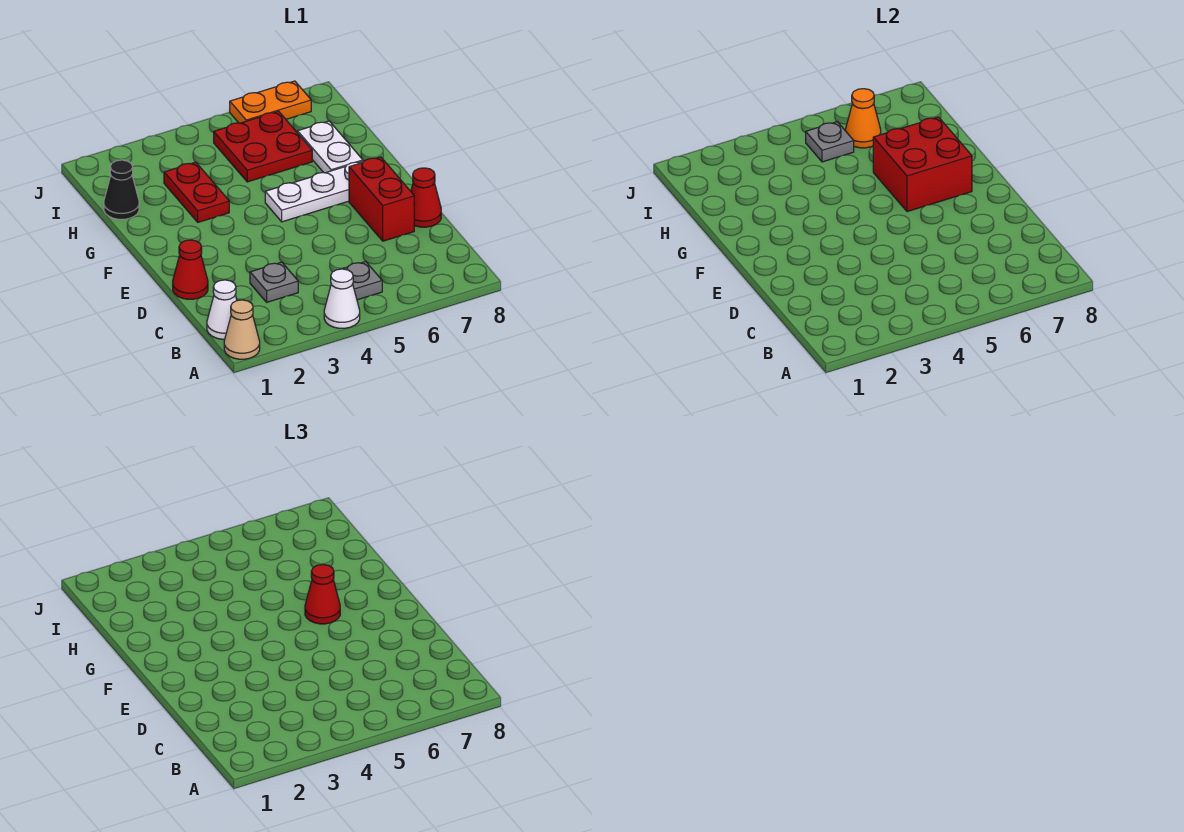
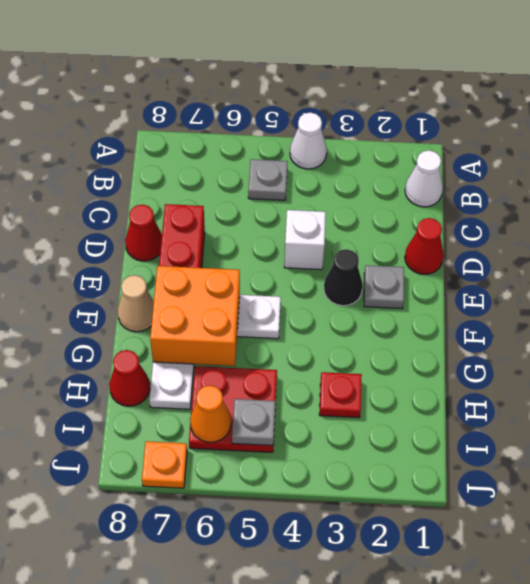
tan 1x1 cone [224,300,260,359] -> tan 1x1 cone moved to [118,275,154,332]
grey 1x1 plate [250,262,298,302] -> grey 1x1 plate moved to [364,265,404,309]
none -> white 1x1 brick [284,210,326,270]
red 2x2 brick [873,117,972,212] -> orange 2x2 brick [150,266,240,366]
red 1x1 cone [305,565,340,624] -> red 1x1 cone moved to [109,350,150,406]
red 1x2 plate [164,162,229,222] -> red 1x1 plate [319,372,362,418]
black 1x1 cone [104,160,139,219] -> black 1x1 cone moved to [324,249,363,306]
orange 1x2 plate [230,81,311,123] -> orange 1x1 plate [142,441,187,488]

